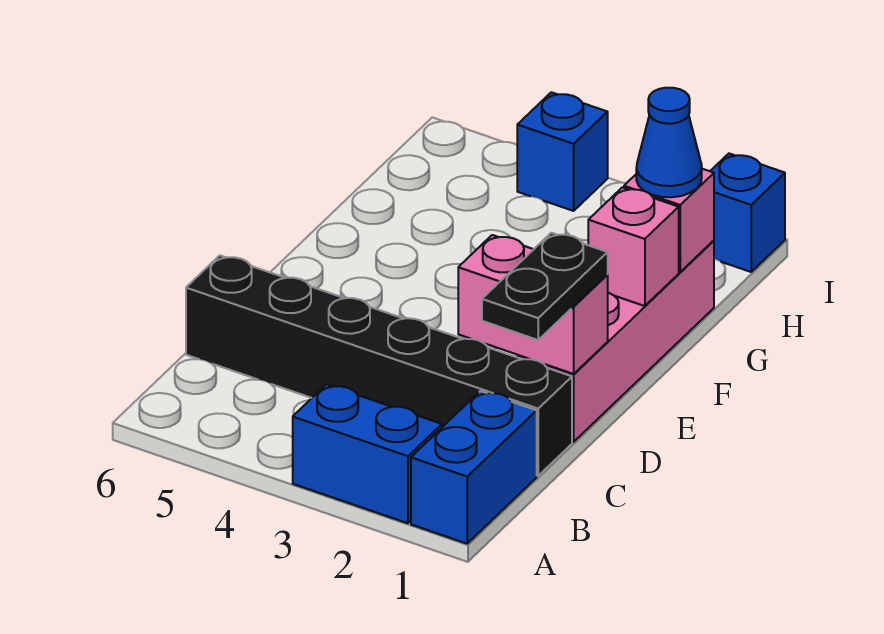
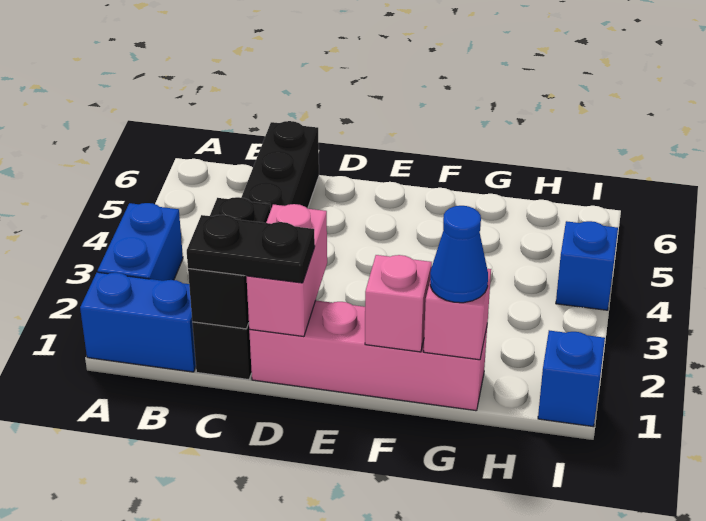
none -> black 1x2 brick [188,197,271,329]

